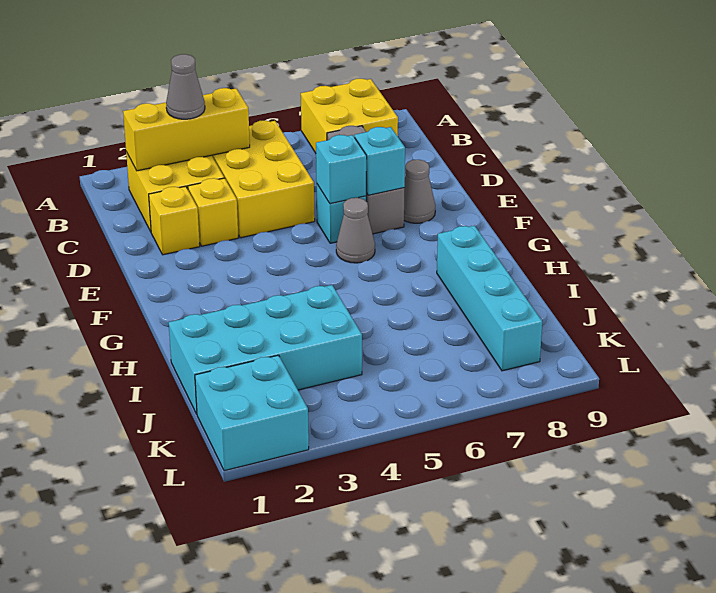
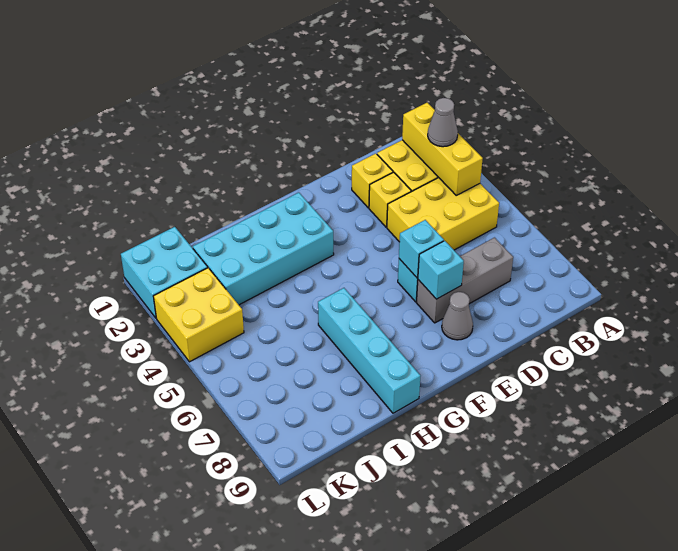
yellow 2x2 brick [301,79,398,153] -> yellow 2x2 brick moved to [153,268,244,362]
grey 1x1 cone [336,198,375,263] -> none
cyan 1x4 brick [437,226,542,371] -> cyan 1x4 brick turned to [318,288,420,413]
cyan 2x4 brick [169,285,362,414] -> cyan 2x4 brick turned to [193,193,334,305]

